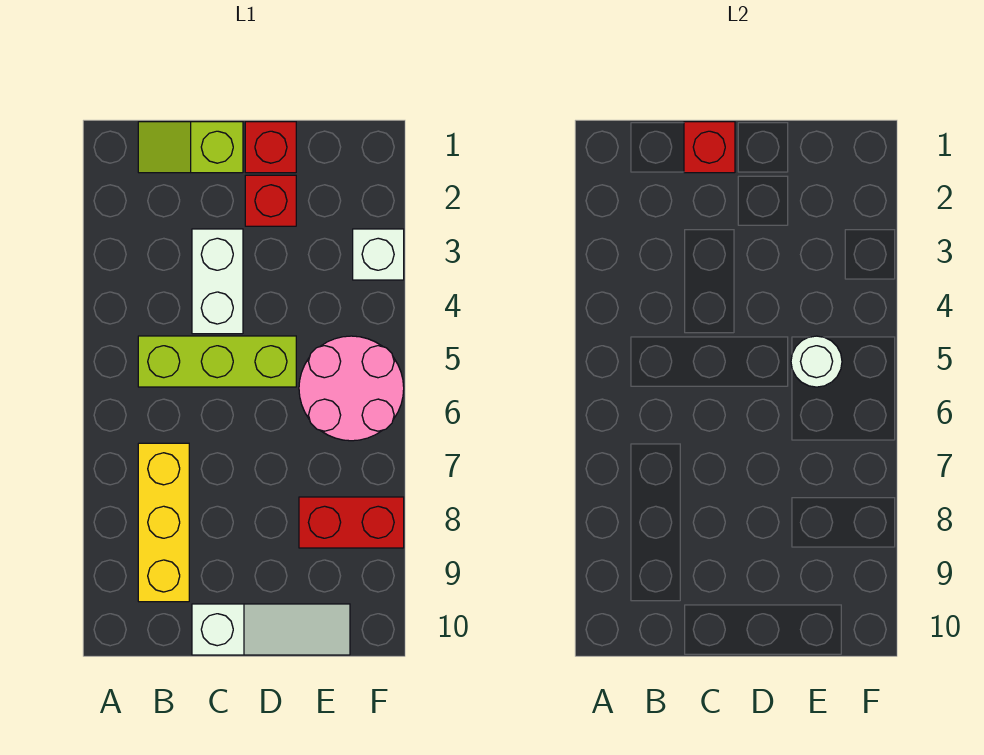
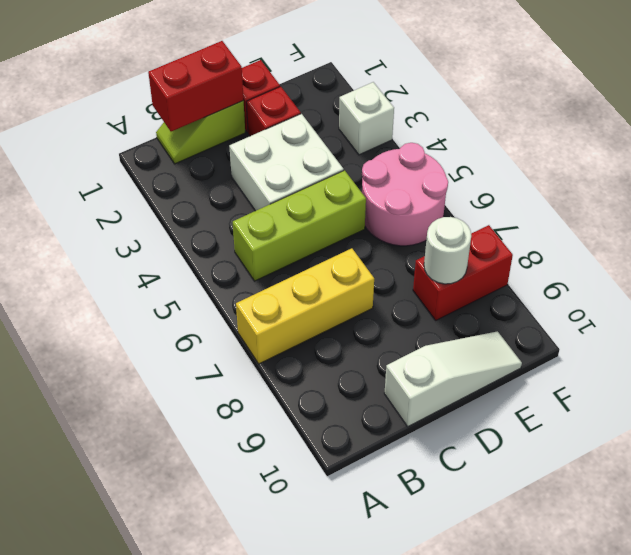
yellow 1x3 brick [138,443,189,602] -> yellow 1x3 brick turned to [236,248,374,364]
red 1x1 brick [684,122,735,173] -> red 1x2 brick [148,41,243,132]
white 1x2 brick [192,229,243,334] -> white 2x2 brick [229,114,344,211]
white 1x1 round brick [791,336,842,387] -> white 1x1 round brick moved to [424,217,471,284]

